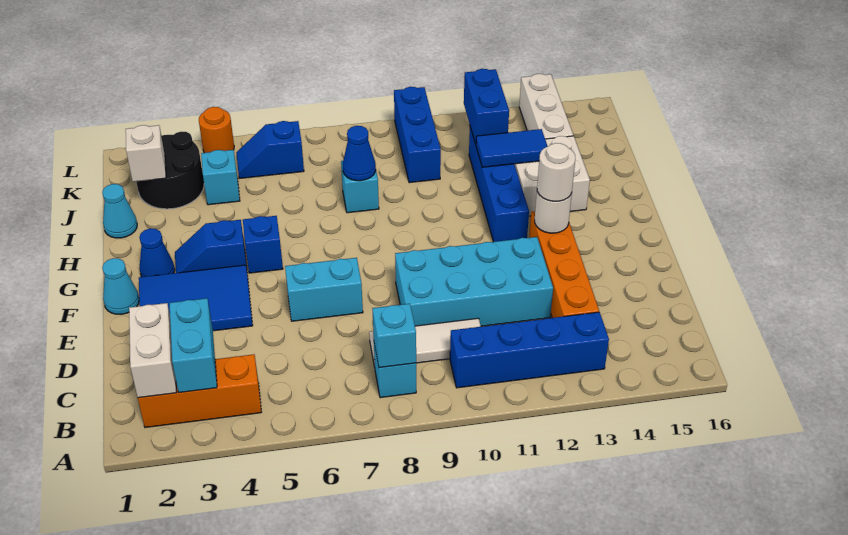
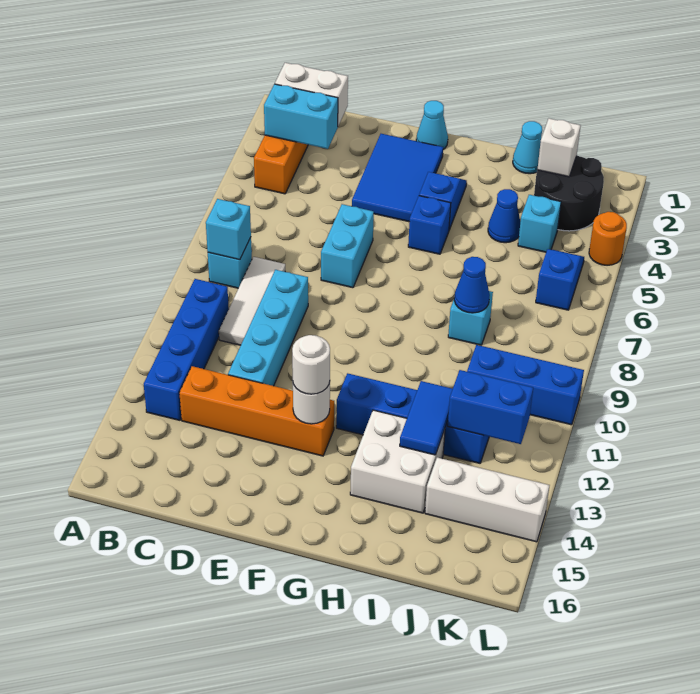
cyan 2x4 brick [395,237,553,326] -> cyan 1x4 brick [228,270,308,386]
blue 1x1 cone [139,228,175,277] -> blue 1x1 cone moved to [488,189,520,243]

